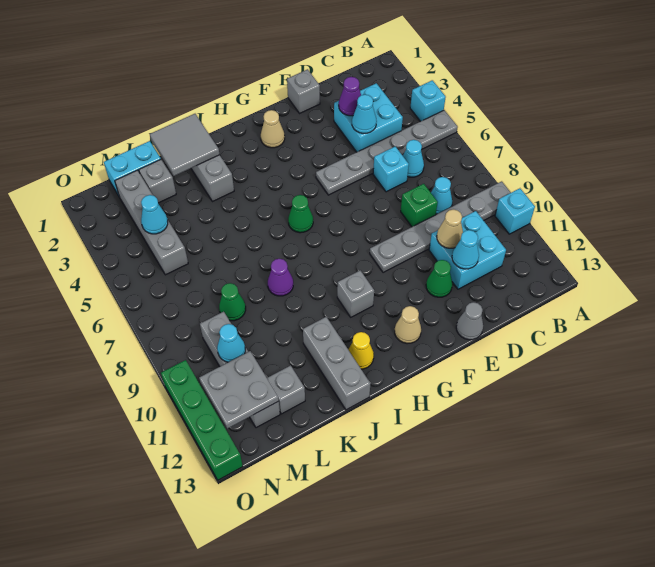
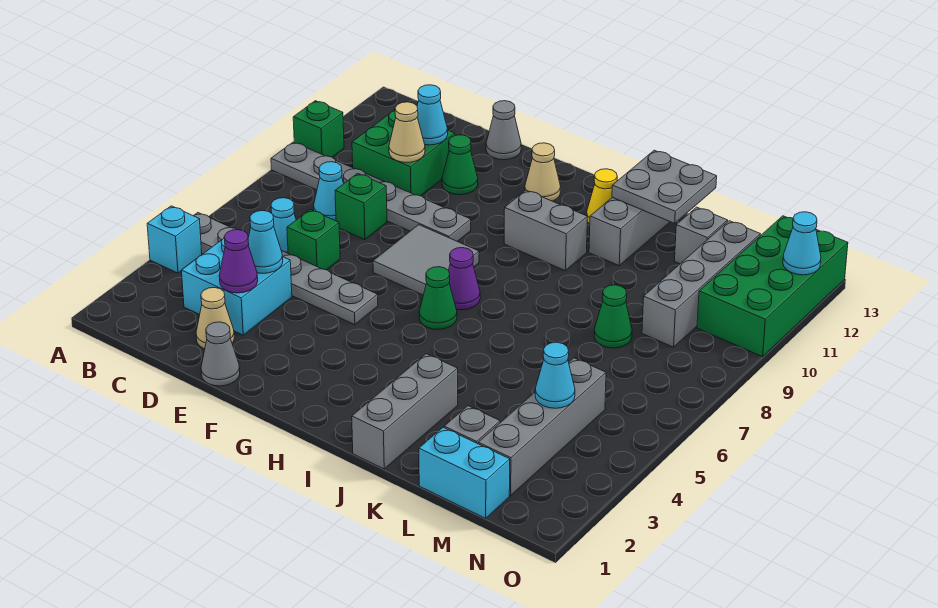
cyan 1x1 brick [495,188,535,234] -> green 1x1 brick [293,101,344,157]
cyan 2x2 brick [429,211,506,289] -> green 2x2 brick [352,110,455,196]
cyan 1x1 brick [373,147,409,192] -> green 1x1 brick [287,210,340,270]
grey 1x1 brick [287,69,320,113] -> grey 1x1 cone [201,322,240,386]
tan 1x1 cone [261,110,285,148] -> tan 1x1 cone moved to [196,288,234,349]
grey 1x1 brick [337,270,374,317] -> grey 1x2 brick [504,190,587,271]
grey 2x2 tile [150,114,220,176] -> grey 2x2 tile moved to [373,225,479,295]
purple 1x1 cone [268,259,293,296] -> purple 1x1 cone moved to [448,248,480,310]
cyan 1x1 cone [217,324,245,362] -> cyan 1x1 cone moved to [783,212,821,275]
grey 2x2 plate [199,351,279,429] -> grey 2x2 plate moved to [612,150,717,223]
green 1x4 brick [161,360,243,480] -> green 2x4 brick [697,216,848,357]

